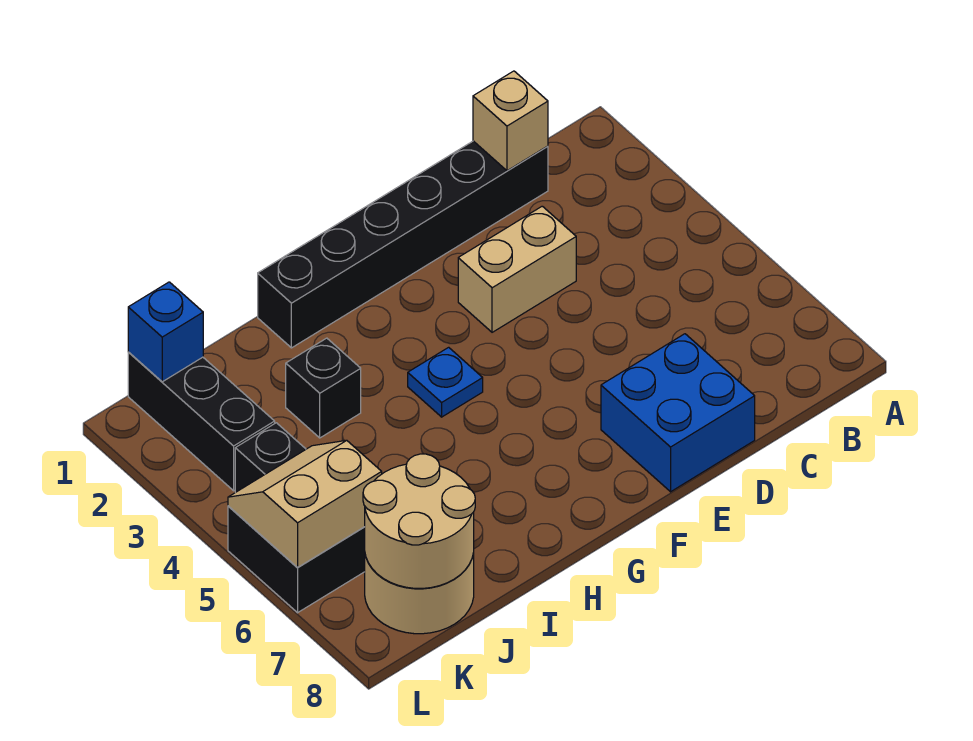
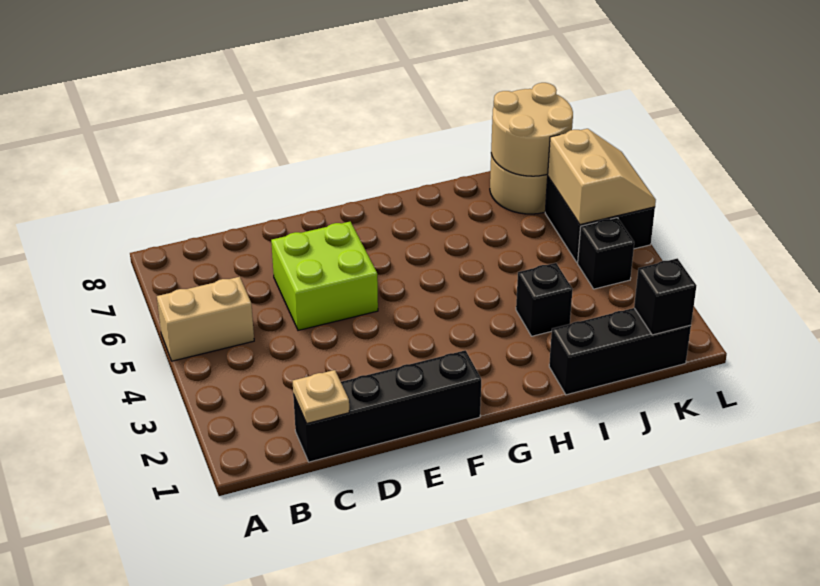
black 1x6 brick [258,141,548,348] -> black 1x4 brick [293,350,481,462]
tan 1x1 brick [473,71,548,171] -> tan 1x1 plate [293,370,349,424]
tan 1x2 brick [458,206,576,332] -> tan 1x2 brick moved to [157,277,254,361]
none -> lime 2x2 brick [271,222,378,330]
blue 2x2 brick [601,334,755,492] -> none
blue 1x1 plate [408,347,483,417] -> none
black 1x3 brick [128,352,275,491] -> black 1x3 brick turned to [549,308,691,395]
blue 1x1 brick [128,282,203,382] -> black 1x1 brick [634,258,696,335]
tan 2x2 slope [228,440,382,568] -> tan 2x2 slope turned to [547,129,656,225]

